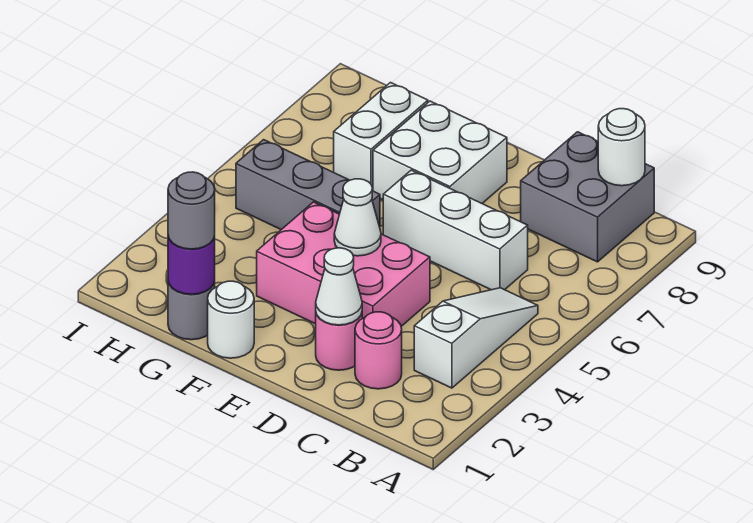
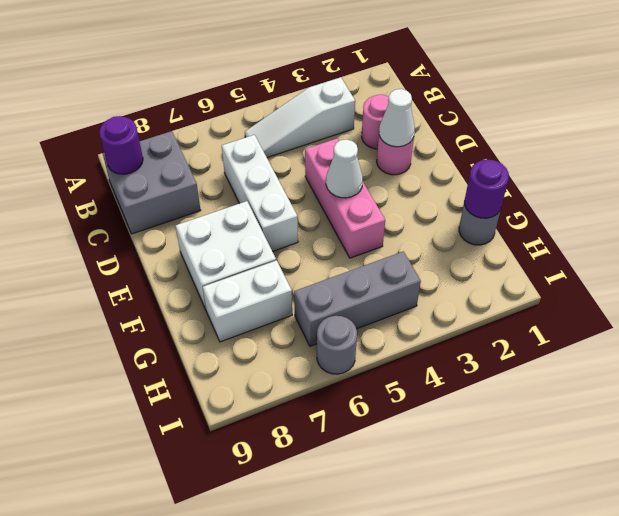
white 1x1 round brick [598,109,645,186] -> purple 1x1 round brick [99,116,143,174]
pink 2x3 brick [257,202,430,326] -> pink 1x3 brick [305,138,385,258]
white 1x1 round brick [208,281,254,358] -> none
grey 1x3 brick [236,140,380,230] -> grey 1x3 brick turned to [294,251,421,346]
grey 1x1 round brick [168,172,215,249] -> grey 1x1 round brick moved to [317,316,357,374]

